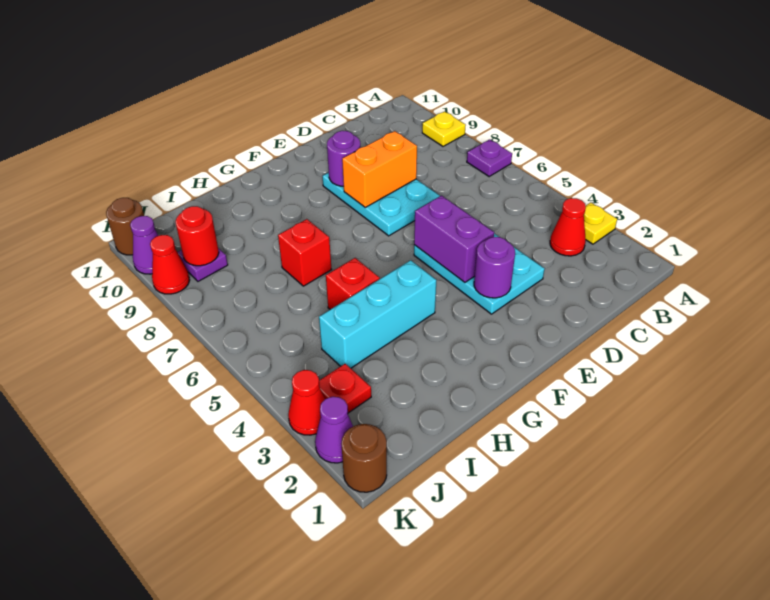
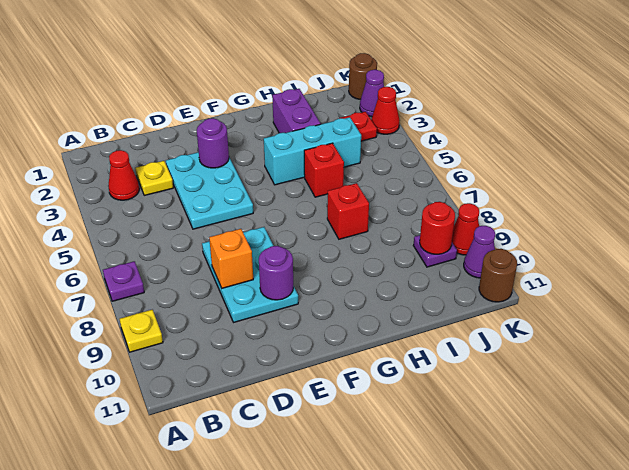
yellow 1x1 plate [584,202,617,244] -> yellow 1x1 plate moved to [135,161,173,195]
orange 1x2 brick [342,131,417,207] -> orange 1x1 brick [209,229,253,288]
purple 1x2 brick [414,196,494,282] -> purple 1x2 brick moved to [272,89,321,133]

